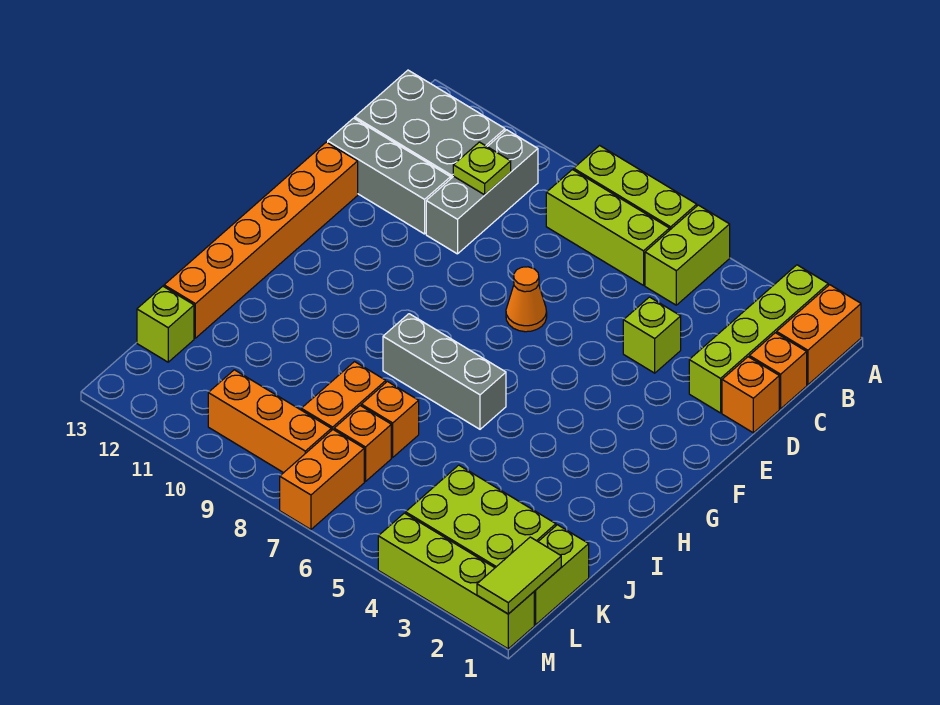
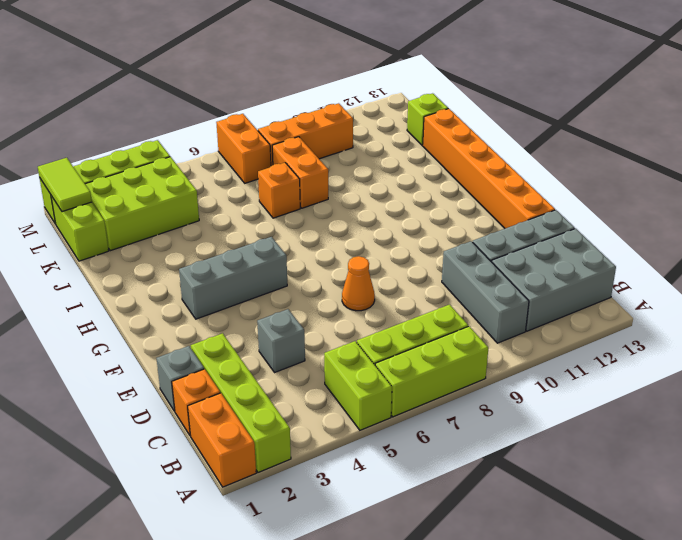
lime 1x1 plate [453,142,511,195] -> none
orange 1x1 brick [722,357,779,433] -> grey 1x1 brick [157,346,204,411]
lime 1x1 brick [623,297,681,373] -> grey 1x1 brick [257,309,305,373]
grey 1x3 brick [383,314,506,429] -> grey 1x3 brick moved to [179,237,287,319]
orange 1x1 brick [334,406,391,482] -> none

